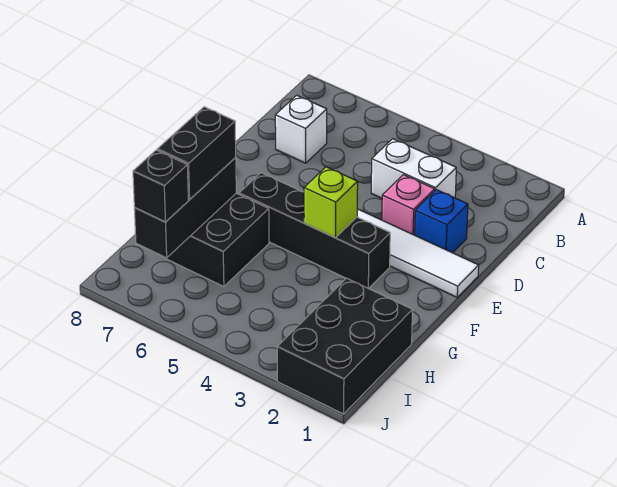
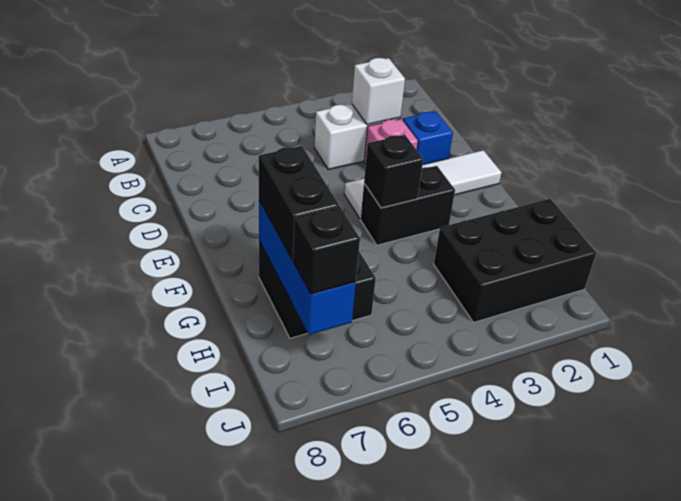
white 1x1 brick [275,95,327,163] -> white 1x1 brick moved to [352,58,405,124]
black 1x4 brick [239,173,390,288] -> black 1x2 brick [361,166,455,245]
lime 1x1 brick [304,167,358,238] -> black 1x1 brick [364,135,423,208]
black 1x3 brick [134,158,236,258] -> blue 1x3 brick [259,201,356,335]
black 2x3 brick [277,278,412,414] -> black 2x3 brick turned to [434,199,596,322]

